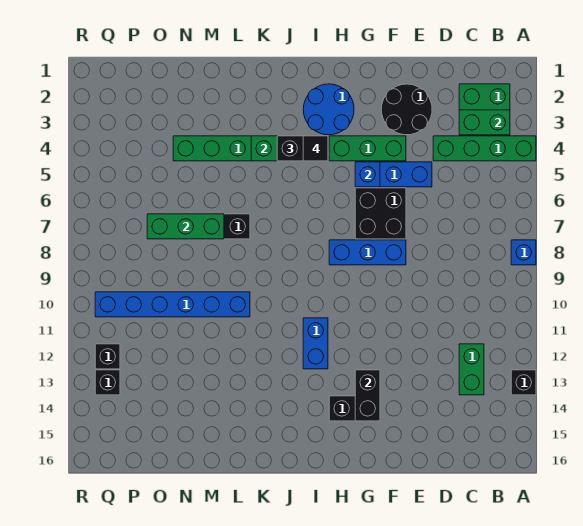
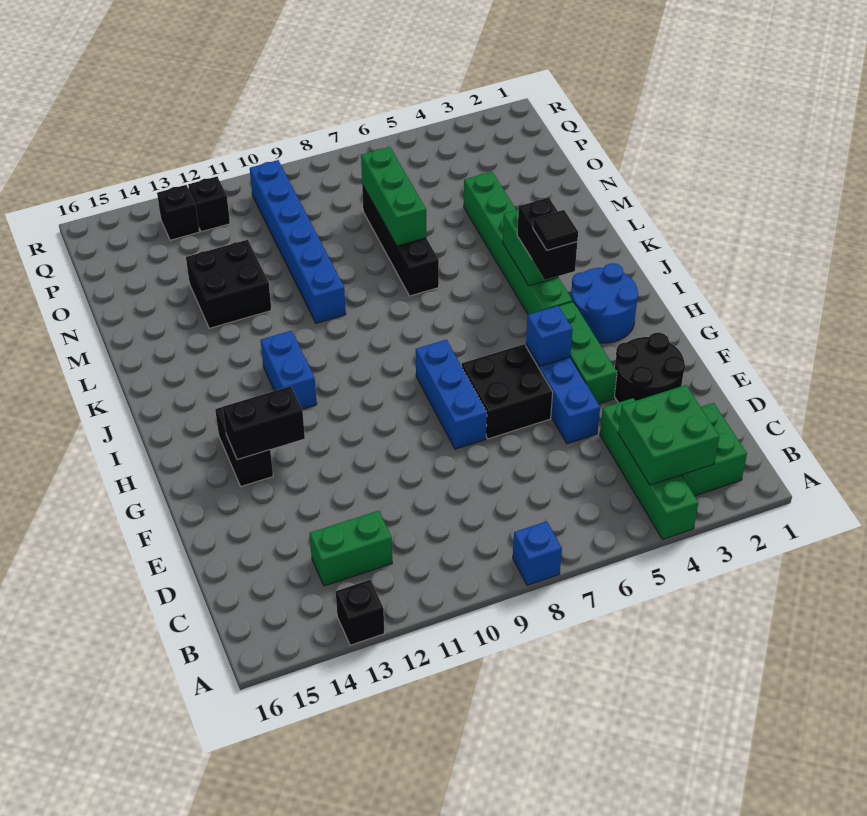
green 1x2 brick [459,110,510,135] -> green 2x2 brick [618,385,720,485]
blue 1x2 brick [303,318,328,369] -> blue 1x2 brick turned to [261,331,317,409]
none -> black 2x2 brick [186,240,271,328]

